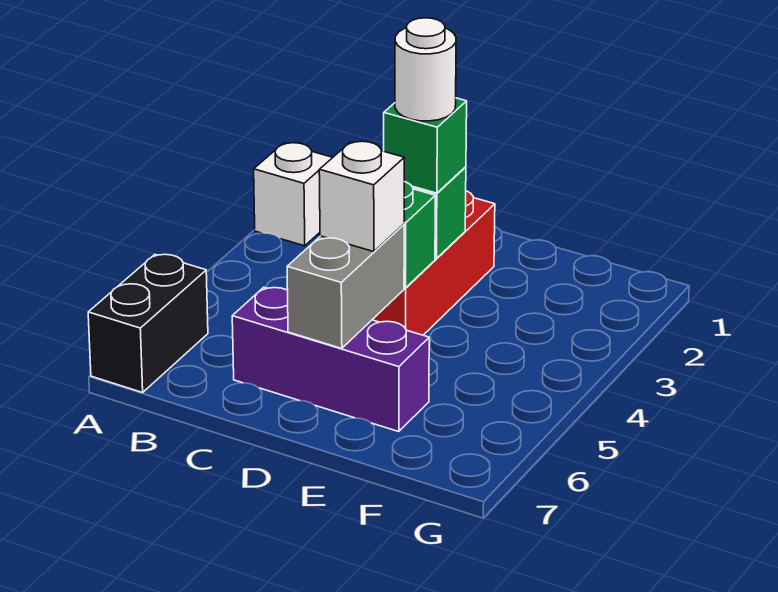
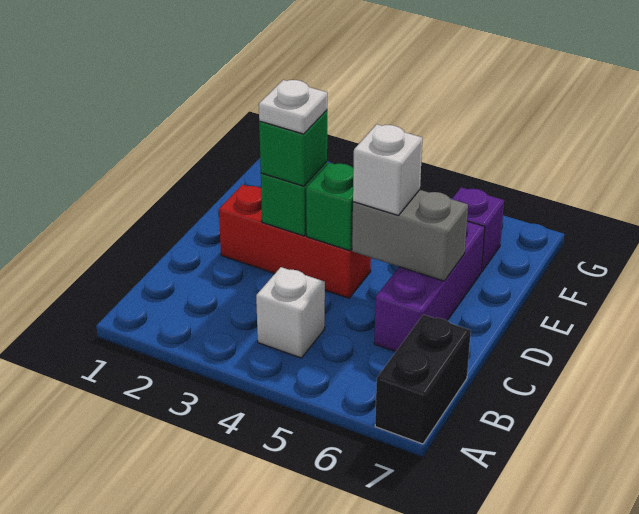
white 1x1 brick [254,143,333,246] -> white 1x1 brick moved to [256,267,325,358]
black 1x2 brick [88,254,208,392] -> black 1x2 brick turned to [375,315,471,444]
white 1x1 round brick [395,18,456,121] -> white 1x1 plate [259,80,327,134]
none -> purple 1x1 brick [452,187,504,272]

